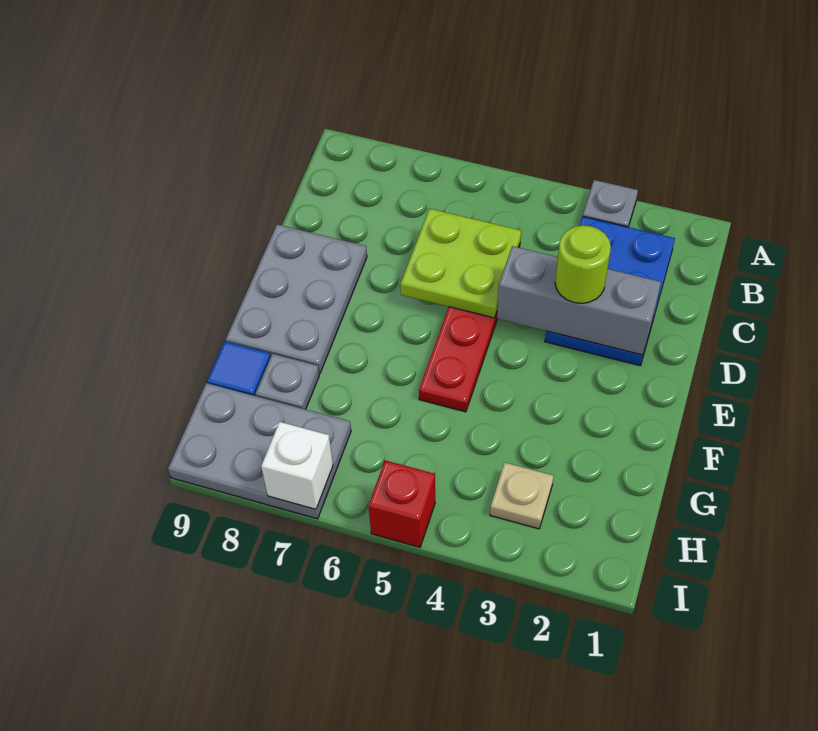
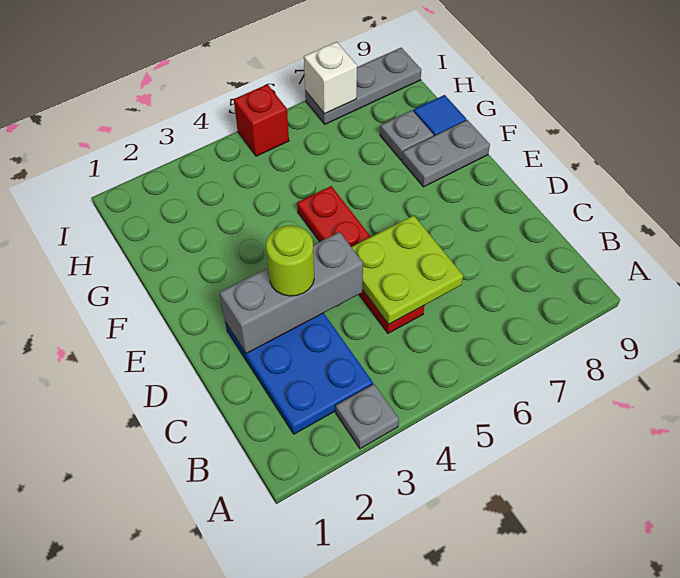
grey 2x3 plate [226,224,367,374] -> grey 1x2 plate [402,120,490,187]
tan 1x1 plate [490,463,554,529] -> none
grey 2x3 plate [168,383,351,519] -> grey 1x3 plate [305,48,421,124]

